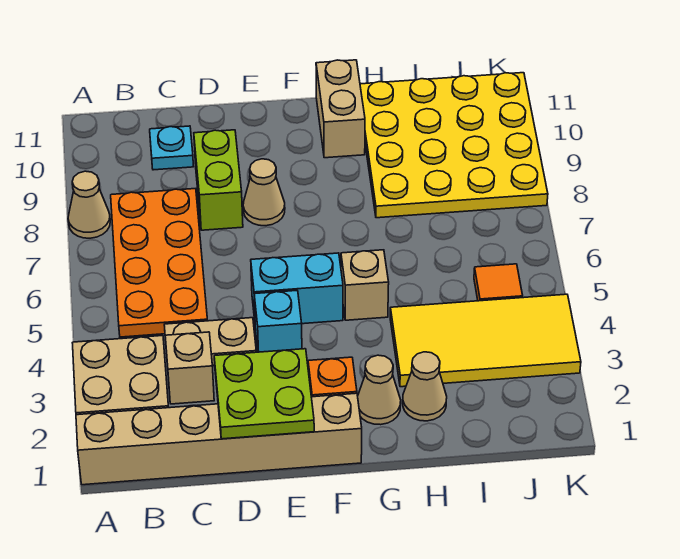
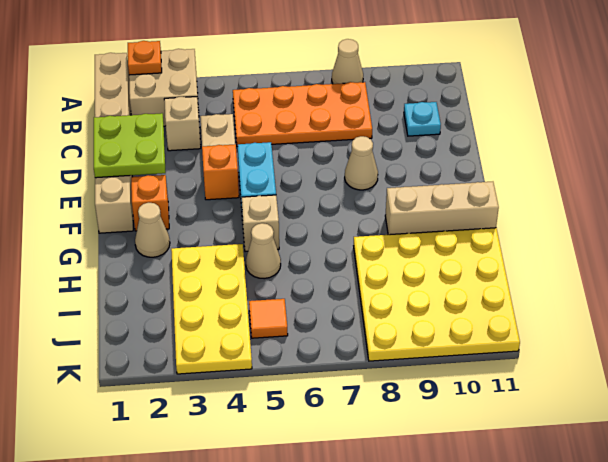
none -> orange 1x1 plate [128,41,162,75]
lime 1x2 brick [194,130,243,230] -> none
cyan 1x1 brick [254,291,302,352] -> orange 1x1 brick [202,144,239,200]
tan 1x2 brick [316,60,365,158] -> tan 1x3 brick [385,182,499,235]
tan 1x1 cone [403,352,447,421] -> tan 1x1 cone moved to [246,223,281,279]
yellow 2x4 tile [390,294,581,387] -> yellow 2x4 plate [171,244,252,374]

